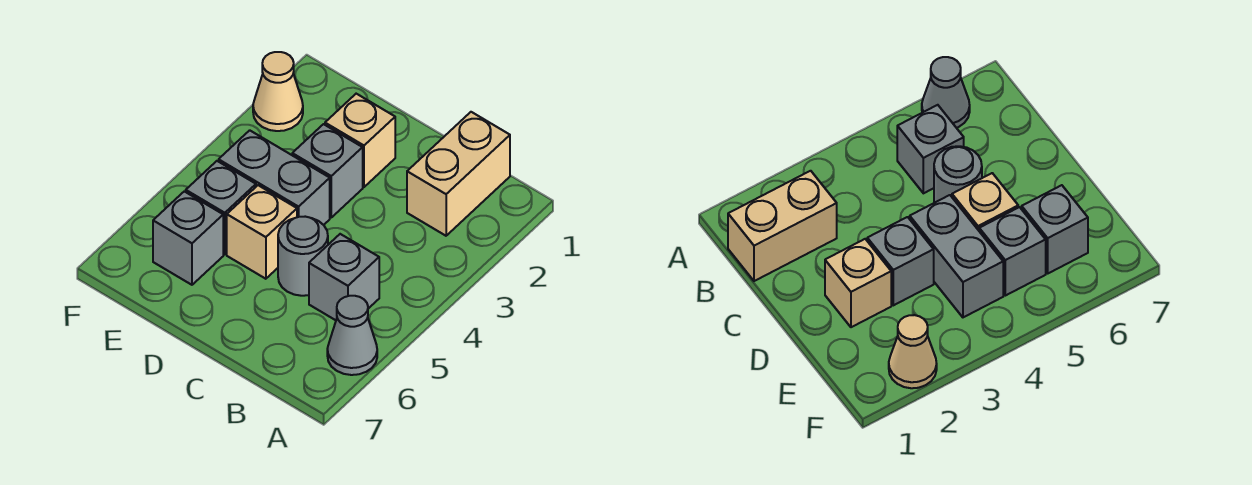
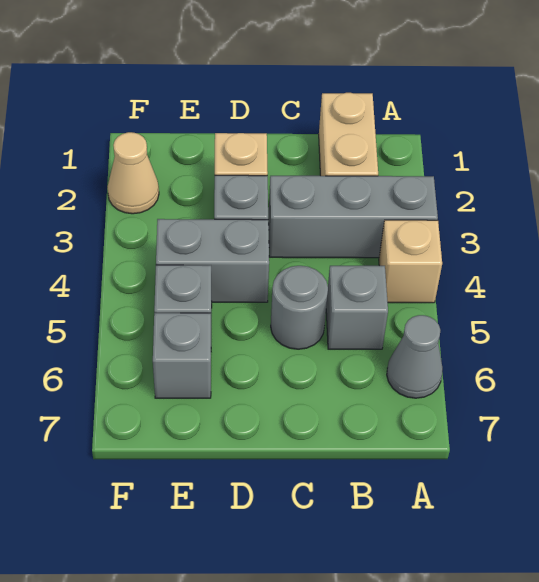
none -> grey 1x3 brick [269,176,438,258]
tan 1x1 brick [227,185,297,279] -> tan 1x1 brick moved to [379,220,442,303]

